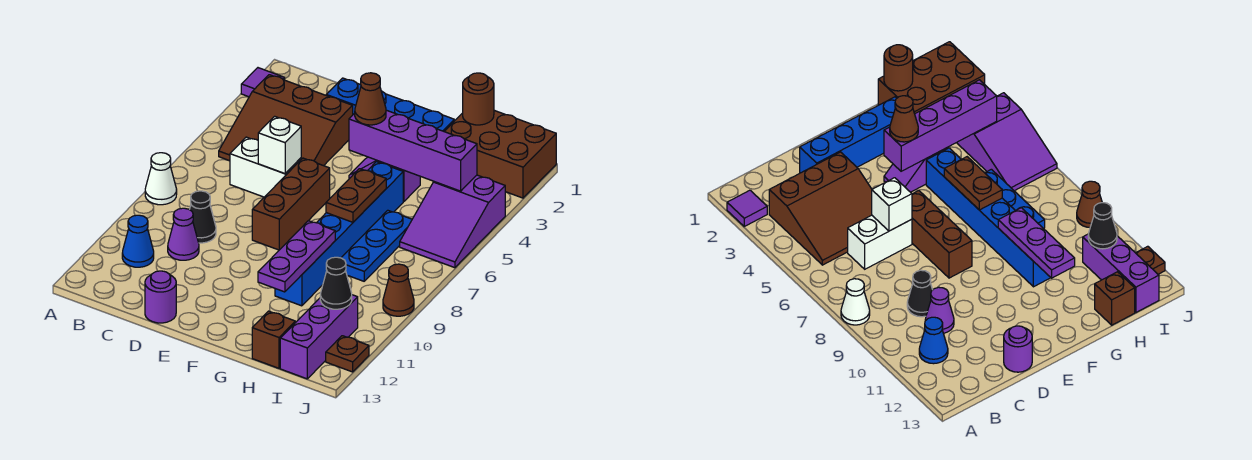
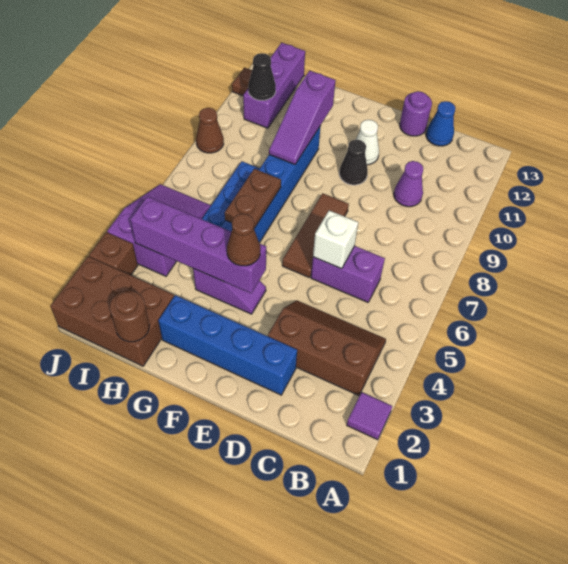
white 1x1 cone [145,153,177,205] -> white 1x1 cone moved to [356,120,379,165]
brown 3x3 slope [219,75,353,166] -> brown 2x3 slope [268,300,386,395]
blue 1x1 cone [122,215,154,267] -> blue 1x1 cone moved to [426,101,455,146]
white 1x2 brick [230,137,301,197] -> purple 1x2 brick [311,246,385,302]
black 1x1 cone [190,191,216,243] -> black 1x1 cone moved to [339,140,368,185]
brown 1x3 brick [252,158,330,250] -> brown 1x3 tile [282,193,349,278]
purple 1x3 plate [258,221,335,292] -> purple 1x3 slope [269,71,336,164]
brown 1x1 brick [252,311,295,368] -> brown 1x1 brick moved to [89,232,138,275]

